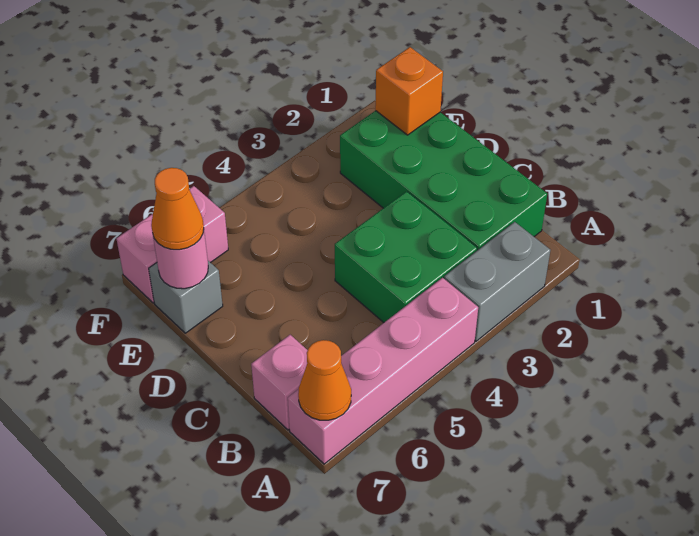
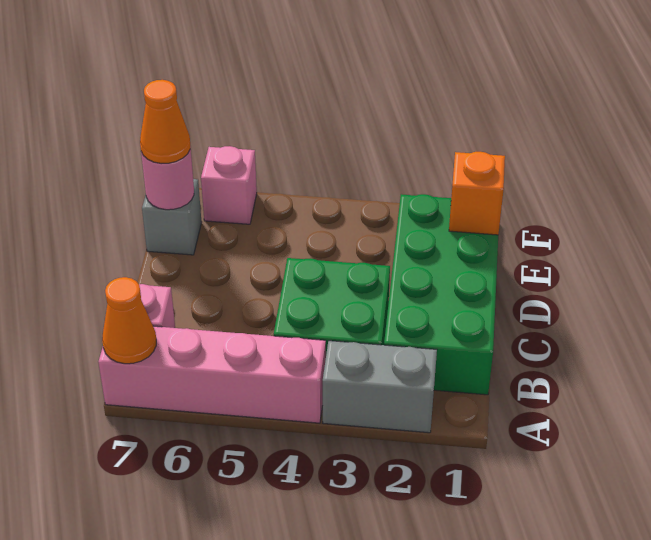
pink 1x2 brick [116,186,228,303] -> pink 1x1 brick [201,146,257,224]

